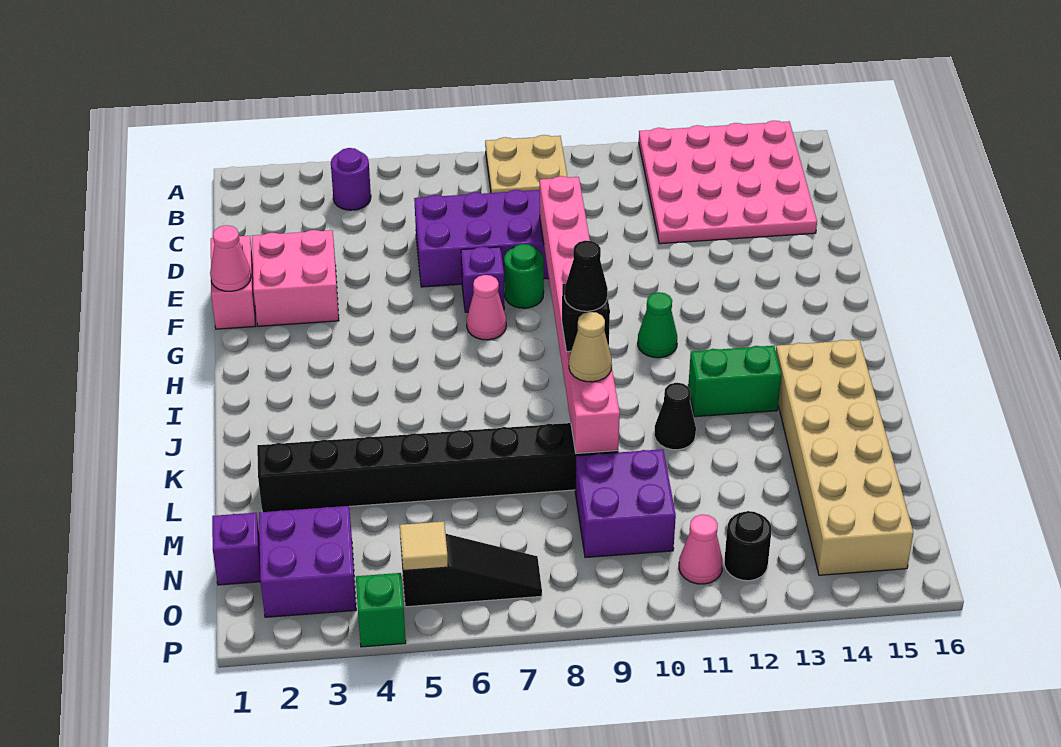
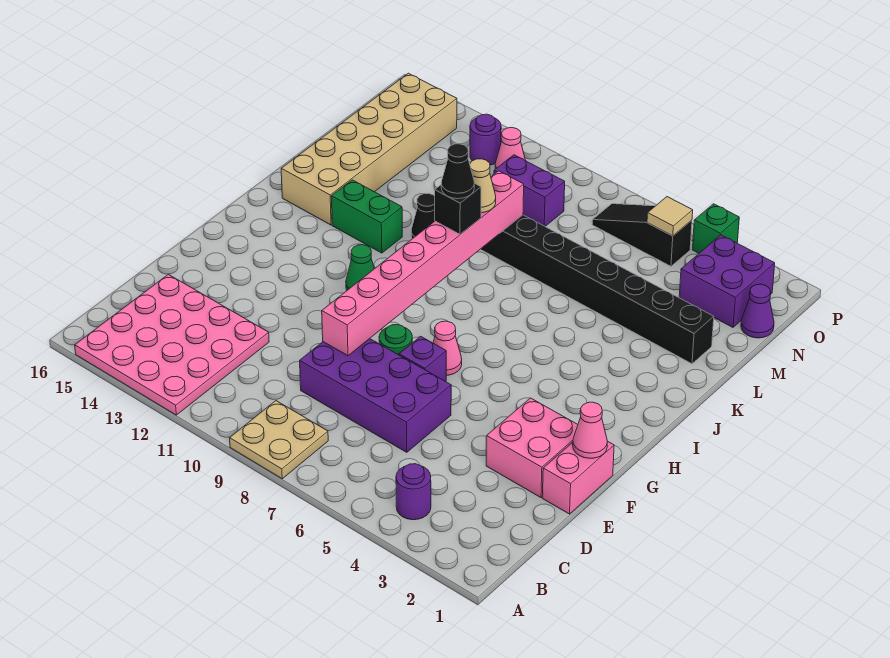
purple 2x2 brick [575,449,676,558] -> purple 1x2 brick [494,155,565,226]
purple 1x1 brick [212,513,261,585] -> purple 1x1 cone [741,284,774,338]
black 1x1 round brick [724,511,771,581] -> purple 1x1 round brick [470,114,501,165]

